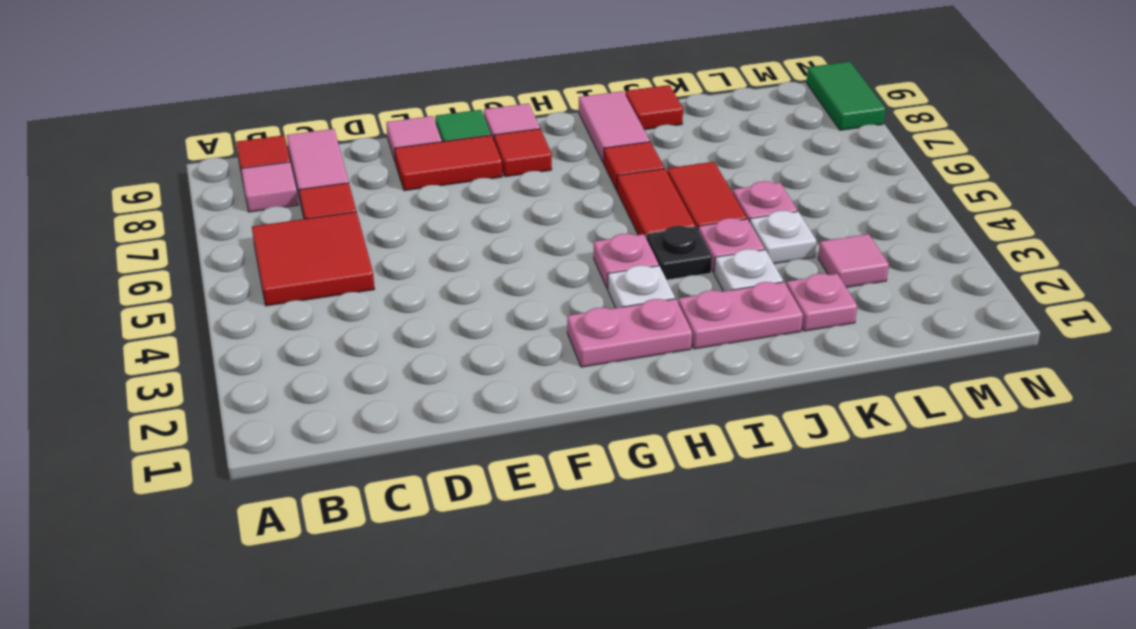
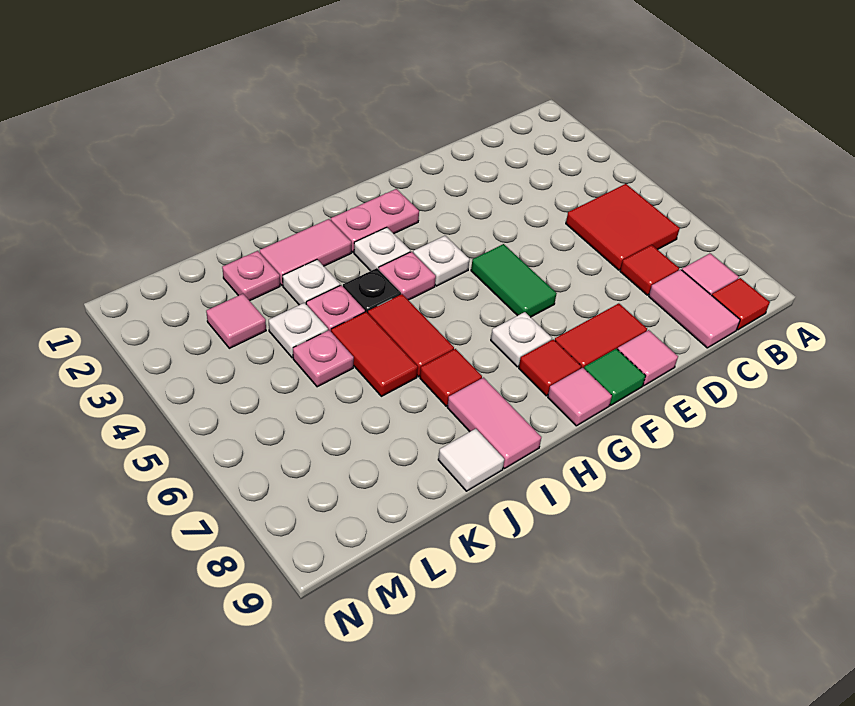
none -> white 1x1 plate [413,236,470,286]
none -> white 1x1 plate [491,312,552,367]
pink 1x2 plate [678,282,803,349] -> pink 1x2 tile [260,219,351,286]
red 1x1 tile [625,85,683,130] -> white 1x1 tile [438,429,504,491]
green 1x2 tile [806,62,886,130] -> green 1x2 tile moved to [471,244,557,317]

